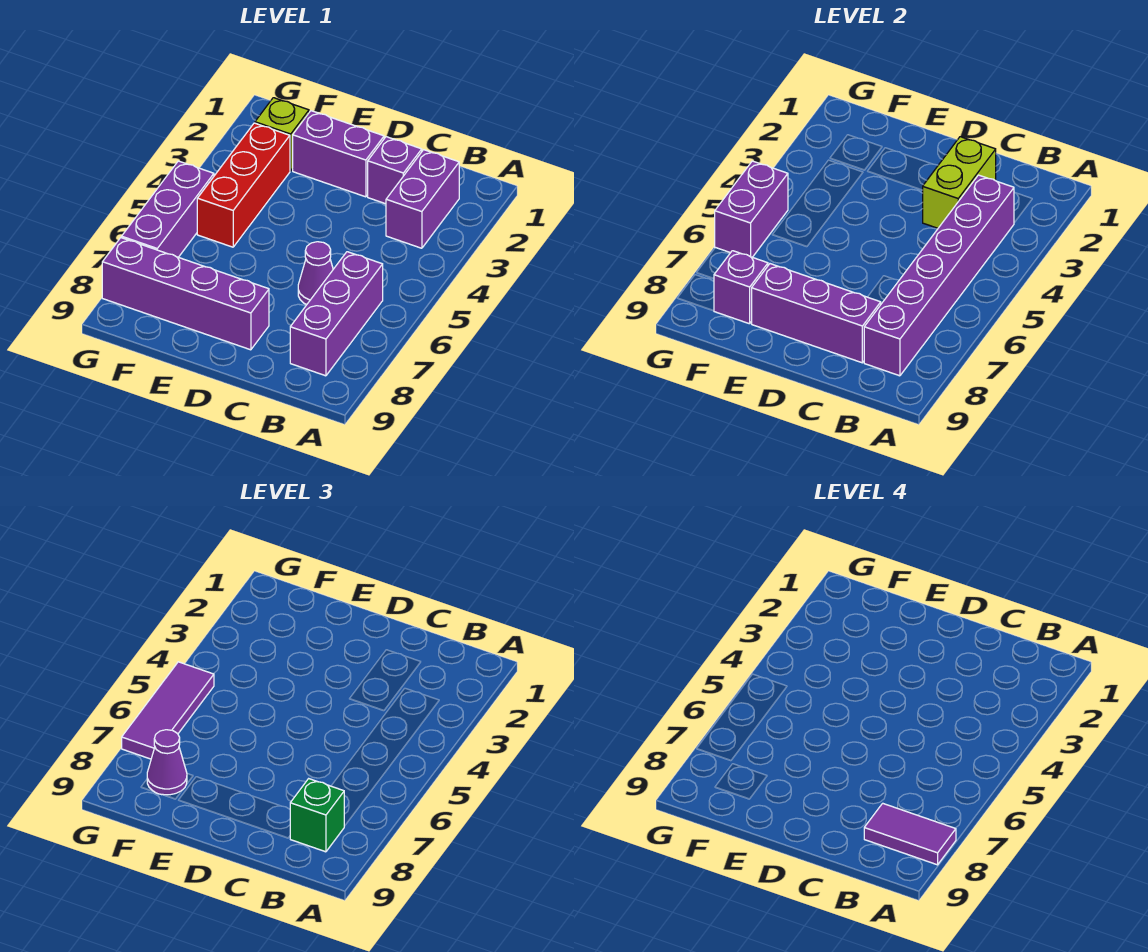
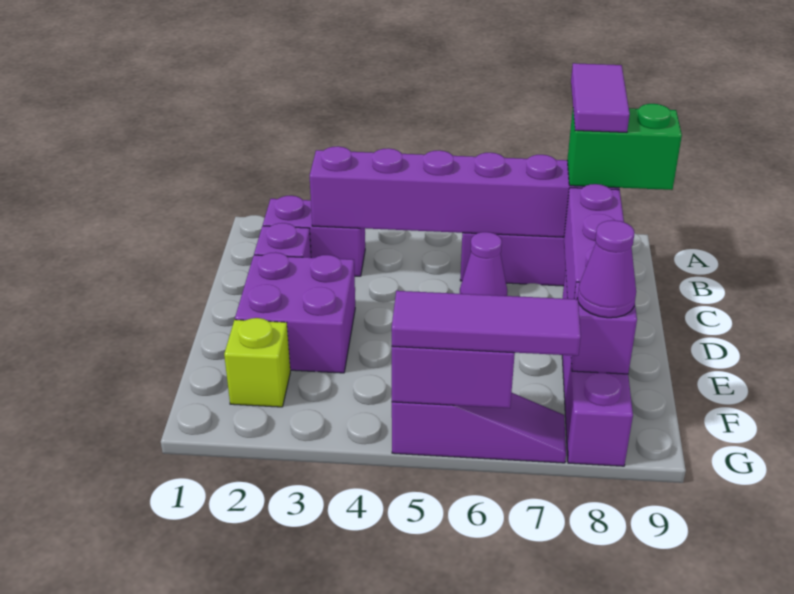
green 1x1 brick [290,779,344,852] -> green 1x2 brick [567,104,682,190]
lime 1x2 brick [923,137,996,228] -> none
purple 1x2 brick [293,111,384,197] -> purple 2x2 brick [235,252,355,373]
red 1x3 brick [197,123,290,247] -> none
purple 1x3 brick [122,161,214,257] -> purple 1x3 slope [392,393,566,463]

